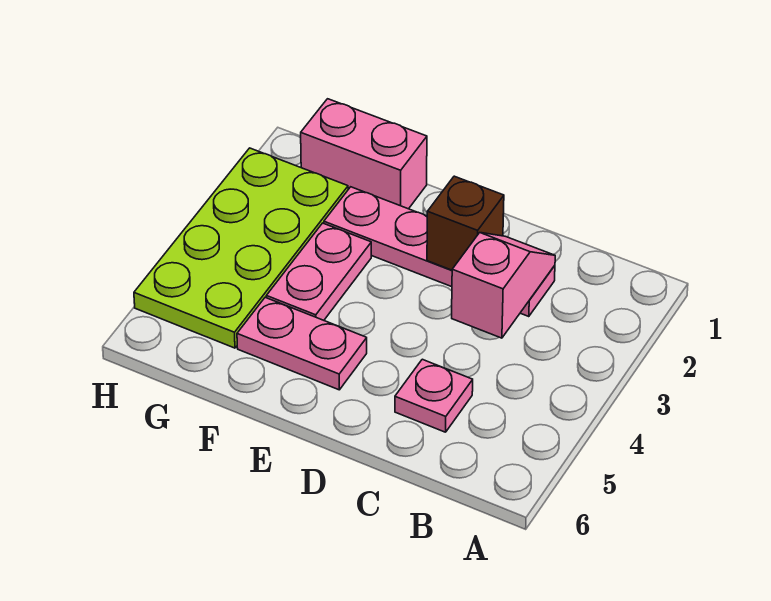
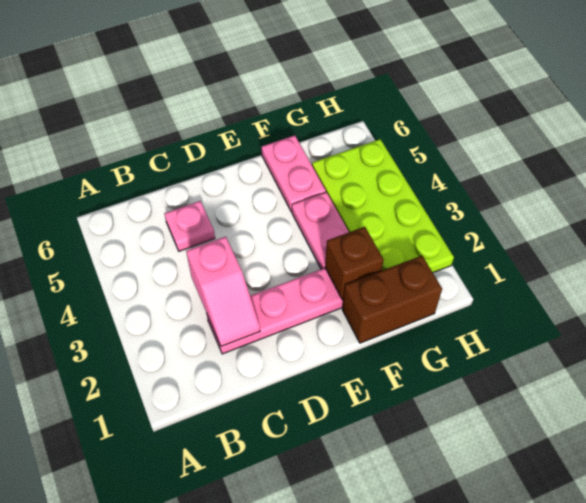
brown 1x1 brick [427,176,504,270] -> brown 1x1 brick moved to [325,227,384,300]
pink 1x2 plate [237,297,367,390] -> pink 1x2 plate turned to [261,135,326,212]
pink 1x2 brick [301,99,427,209] -> brown 1x2 brick [342,256,442,343]

